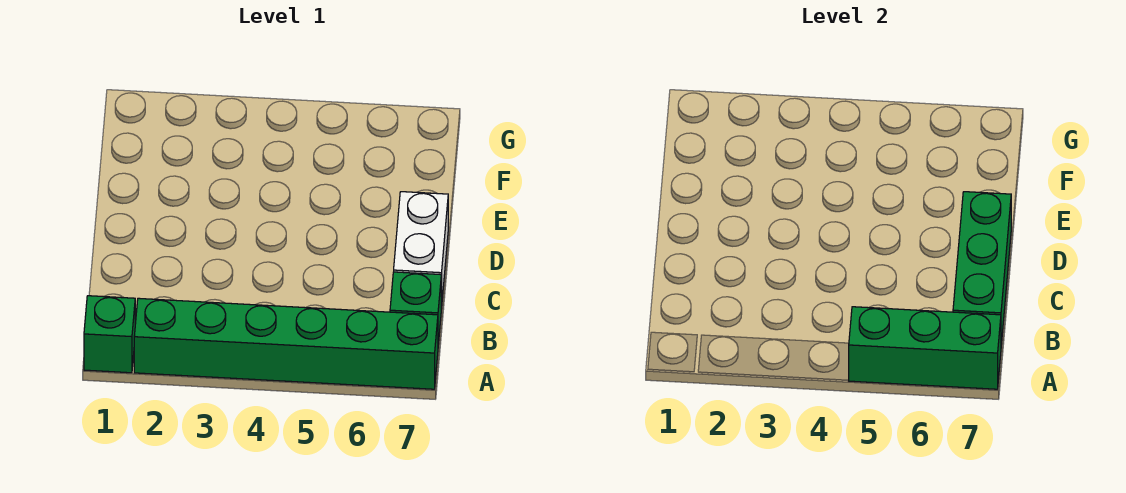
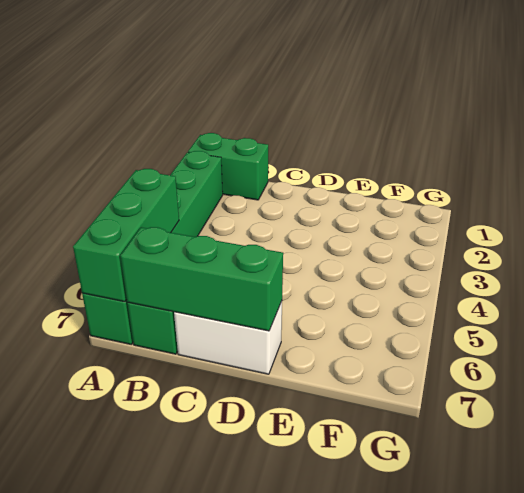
green 1x1 brick [84,296,135,373] -> green 1x2 brick [188,133,268,200]

